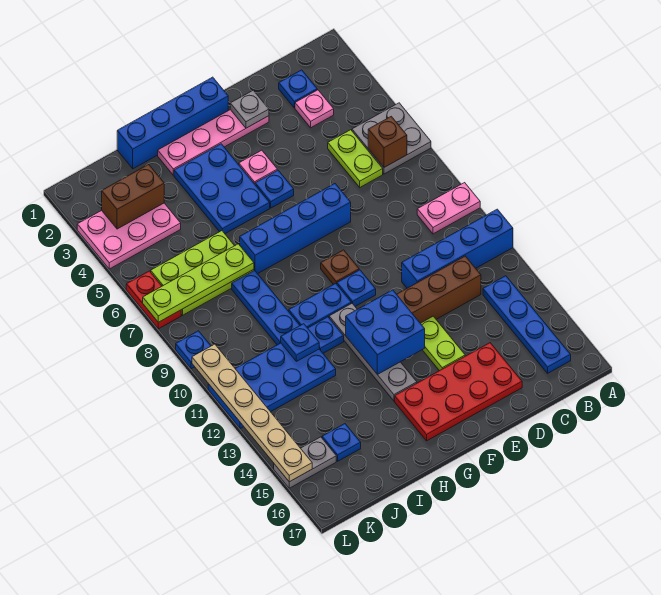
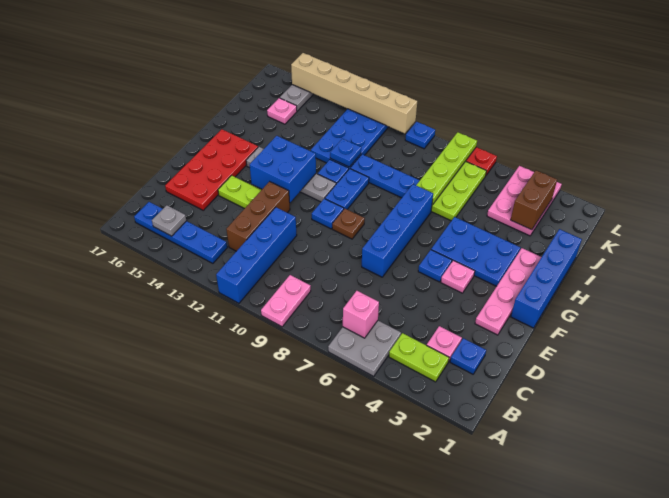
brown 1x1 brick [368,116,407,167] -> pink 1x1 brick [343,291,379,338]
lime 1x2 plate [328,130,383,187] -> lime 1x2 plate moved to [389,333,449,382]
grey 1x1 plate [230,90,269,128] -> grey 1x1 plate moved to [152,205,186,236]
blue 1x1 plate [322,424,361,461] -> pink 1x1 plate [267,98,297,124]
tan 1x6 plate [192,344,312,482] -> tan 1x6 brick [291,53,417,134]

